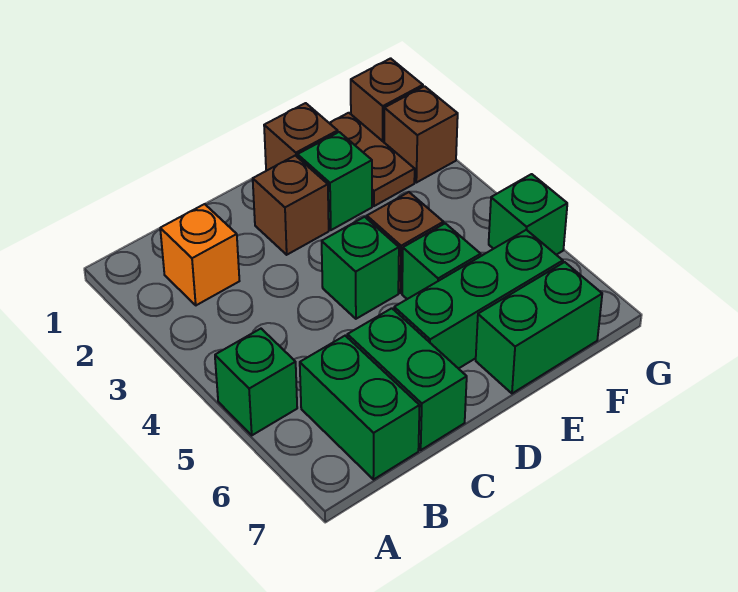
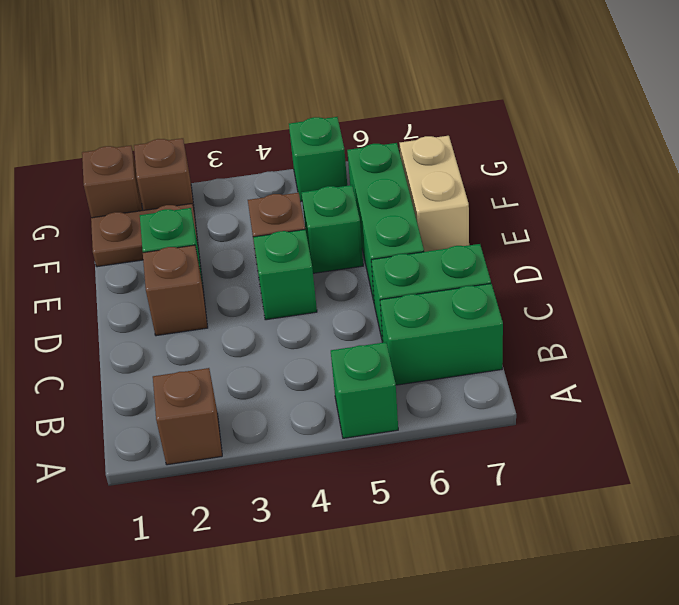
orange 1x1 brick [160,204,239,305] -> none
brown 1x1 brick [264,103,338,171] -> brown 1x1 brick moved to [153,368,222,465]
green 1x2 brick [476,262,602,393] -> tan 1x2 brick [400,136,469,252]

